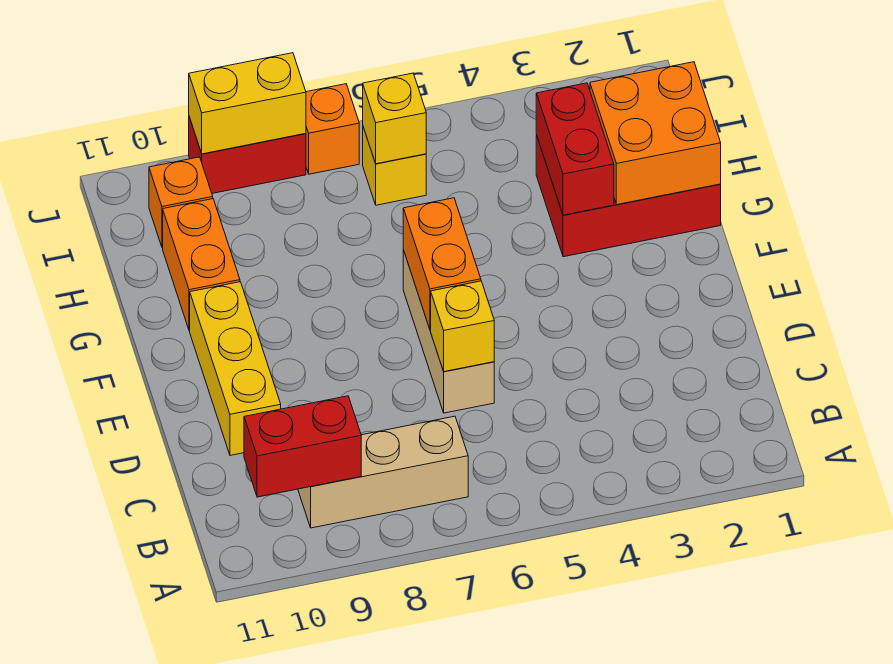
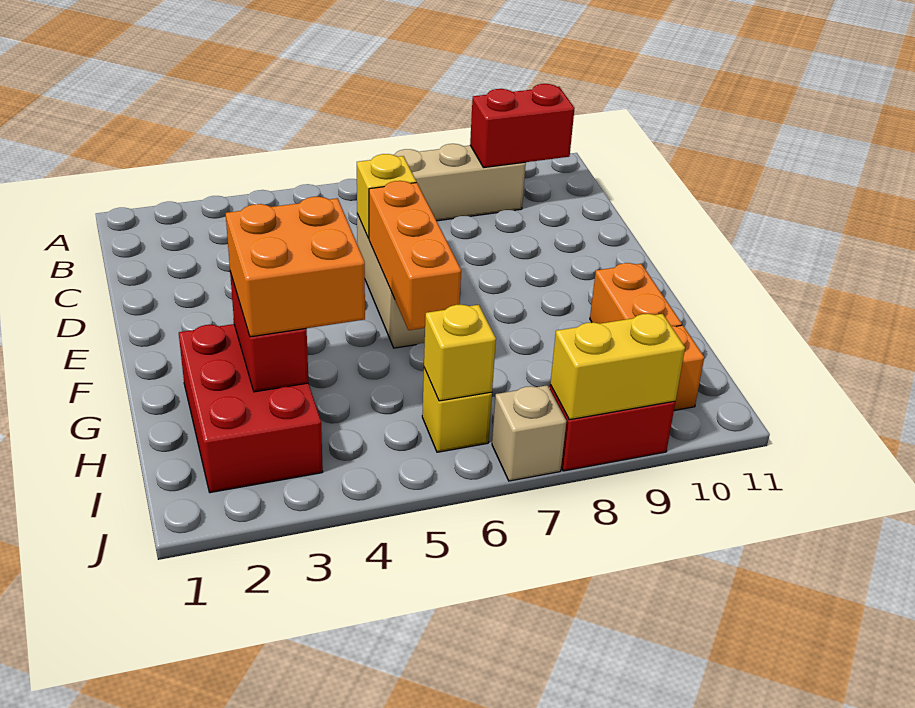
yellow 1x3 brick [190,282,281,455] -> none
orange 1x2 brick [403,198,481,330] -> orange 1x3 brick [369,181,461,330]
red 2x3 brick [536,135,721,257] -> red 2x3 brick turned to [179,324,323,493]
orange 2x2 brick [590,62,721,204] -> orange 2x2 brick moved to [226,197,365,337]
orange 1x1 brick [306,84,359,174] -> tan 1x1 brick [492,385,566,481]

